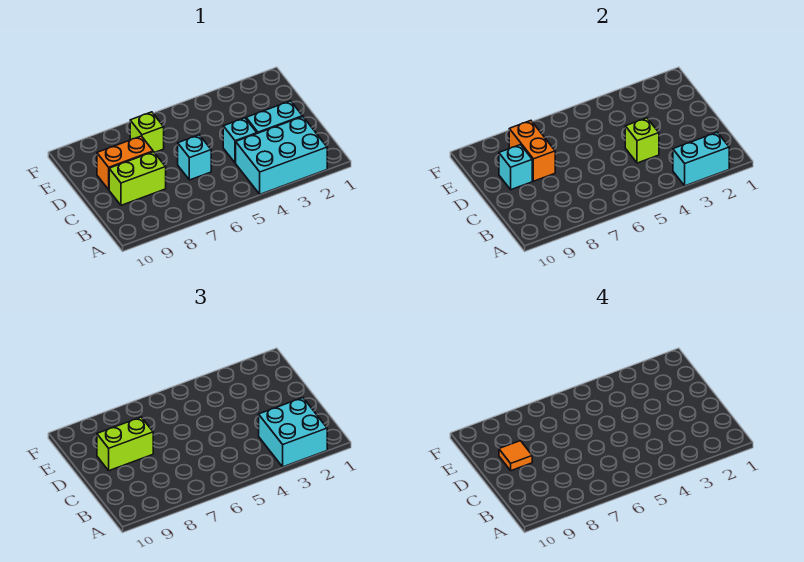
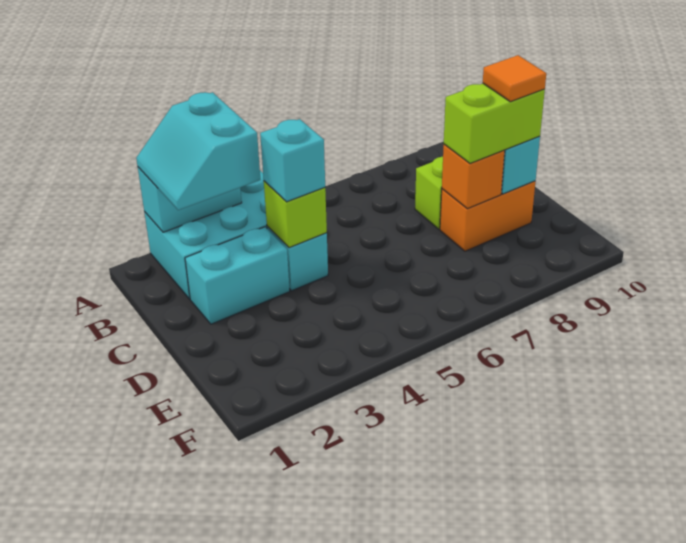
cyan 2x2 brick [259,398,327,467] -> cyan 2x2 slope [136,92,260,210]
cyan 1x1 brick [178,135,211,180] -> cyan 1x1 brick moved to [260,119,325,202]
orange 1x2 brick [509,121,555,181] -> orange 1x1 brick [442,144,505,209]
lime 1x1 brick [130,112,164,153] -> none

